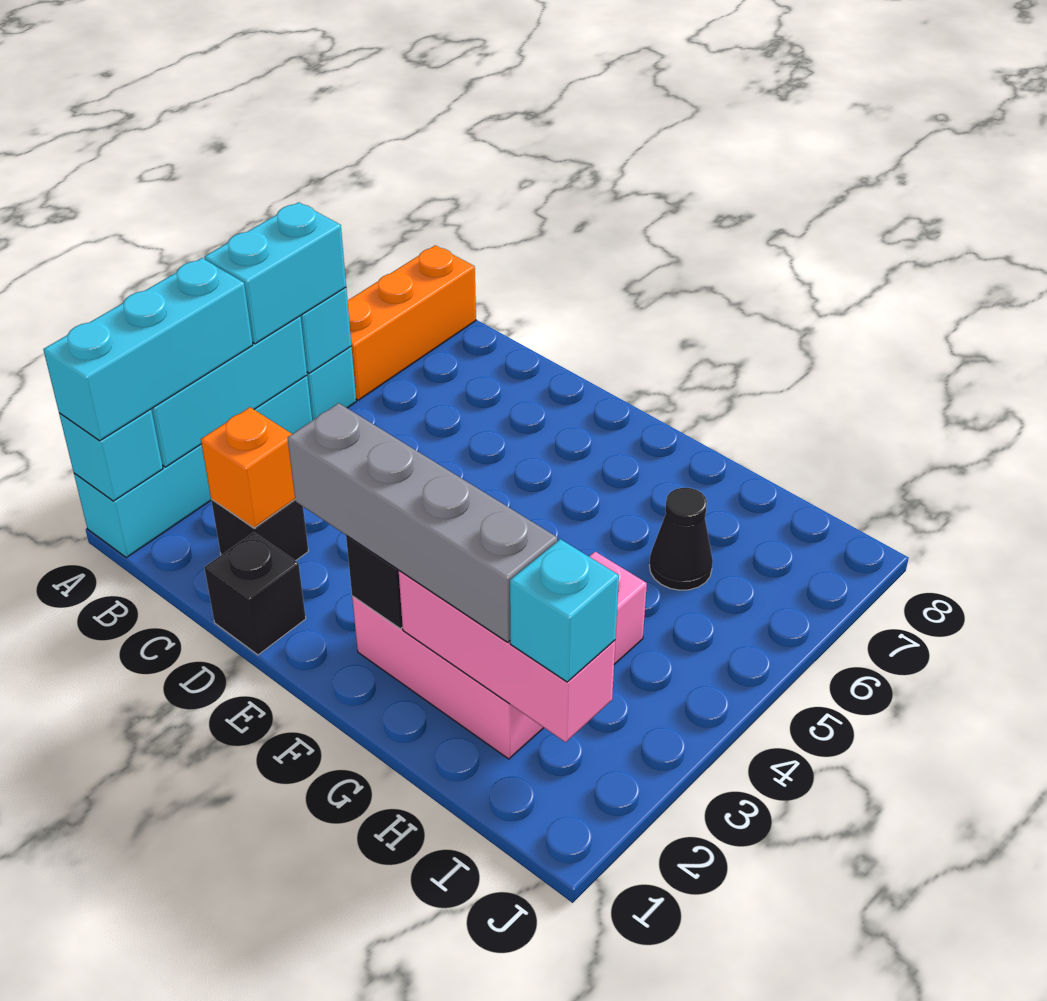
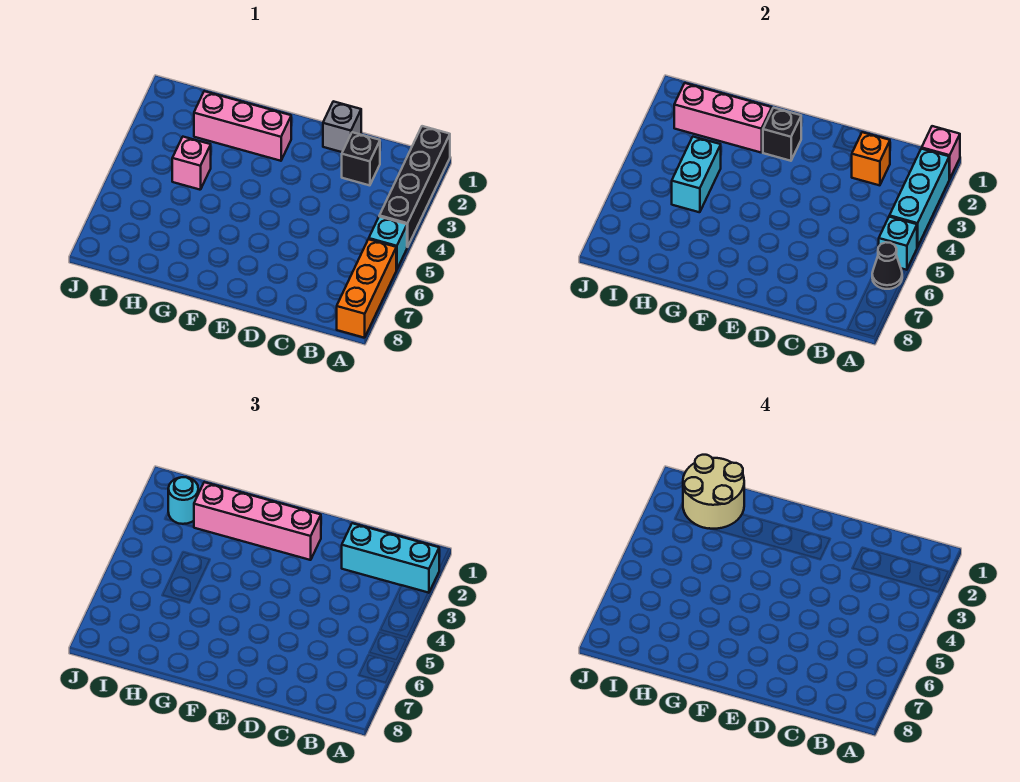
cyan 1x4 brick [74,375,312,557] -> black 1x4 brick [379,126,450,247]
cyan 1x1 brick [59,409,163,501] -> pink 1x1 brick [922,126,960,179]
cyan 1x3 brick [43,258,253,441] -> cyan 1x3 brick turned to [342,523,439,593]
cyan 1x2 brick [204,202,346,344] -> cyan 1x2 brick moved to [672,137,721,212]
black 1x1 brick [204,532,306,655] -> grey 1x1 brick [323,101,361,152]
grey 1x4 brick [288,403,557,642] -> pink 1x4 brick [194,482,321,560]
none -> tan 2x2 round brick [683,455,744,529]
black 1x1 cone [649,488,713,590] -> black 1x1 cone moved to [872,242,902,289]
cyan 1x1 brick [510,539,619,682] -> cyan 1x1 round brick [168,477,198,524]

